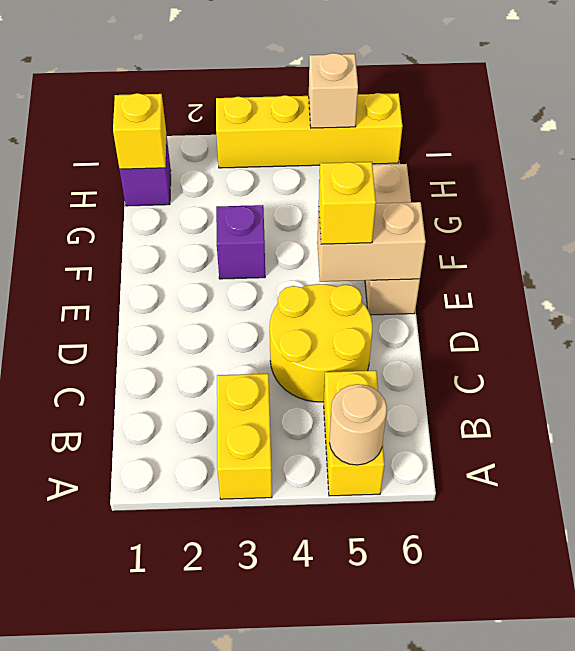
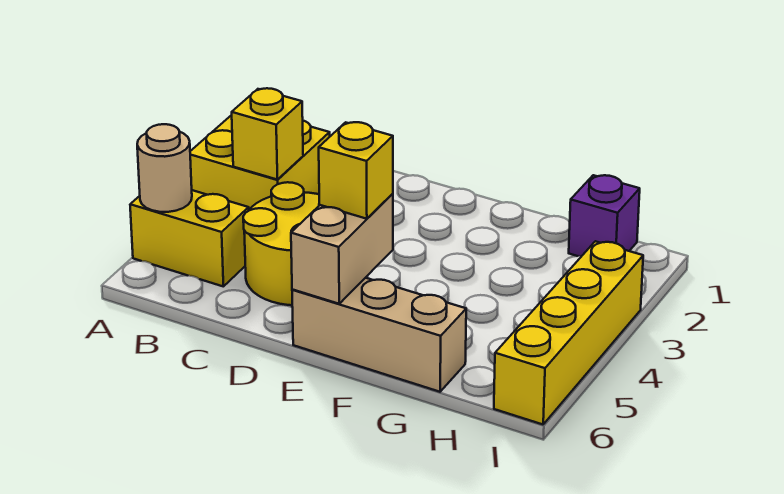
yellow 1x2 brick [217,374,272,499] -> yellow 2x2 brick [190,115,330,209]
purple 1x1 brick [216,205,265,279] -> none
yellow 1x1 brick [113,93,166,169] -> yellow 1x1 brick moved to [232,88,303,180]
tan 1x1 brick [309,53,358,128] -> none

